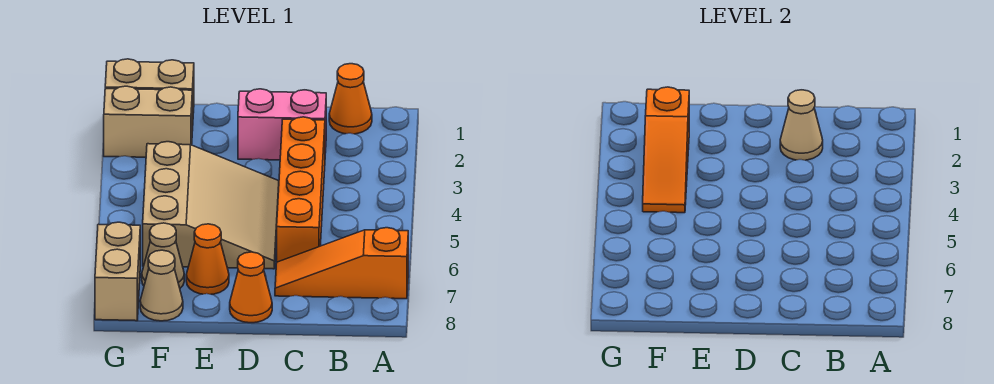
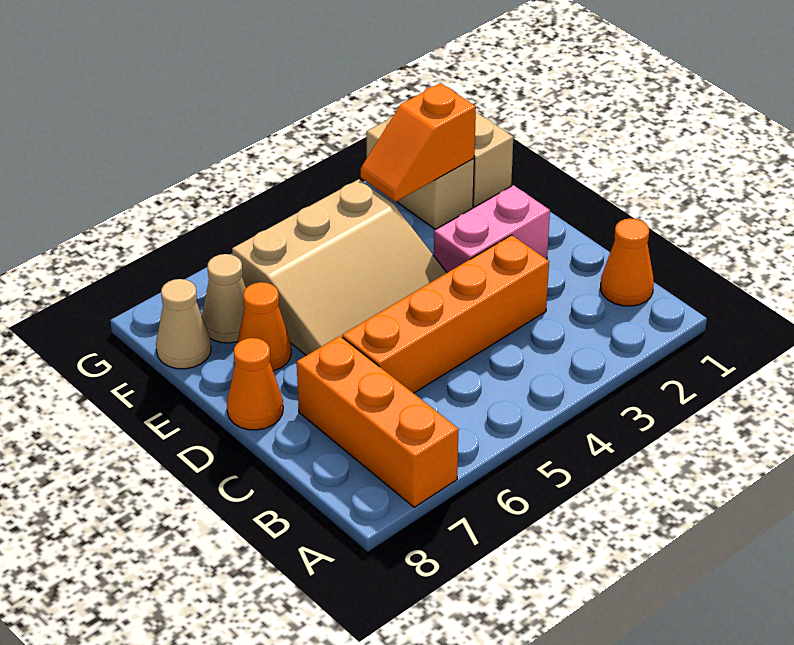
orange 1x3 slope [275,228,408,299] -> orange 1x3 brick [297,336,459,507]
pink 1x2 brick [238,89,326,160] -> pink 1x2 brick turned to [434,185,550,273]
tan 1x1 cone [780,90,823,160] -> none
orange 1x3 slope [643,87,689,213] -> orange 1x2 slope [361,83,476,202]
tan 1x2 brick [95,222,140,321] -> none

